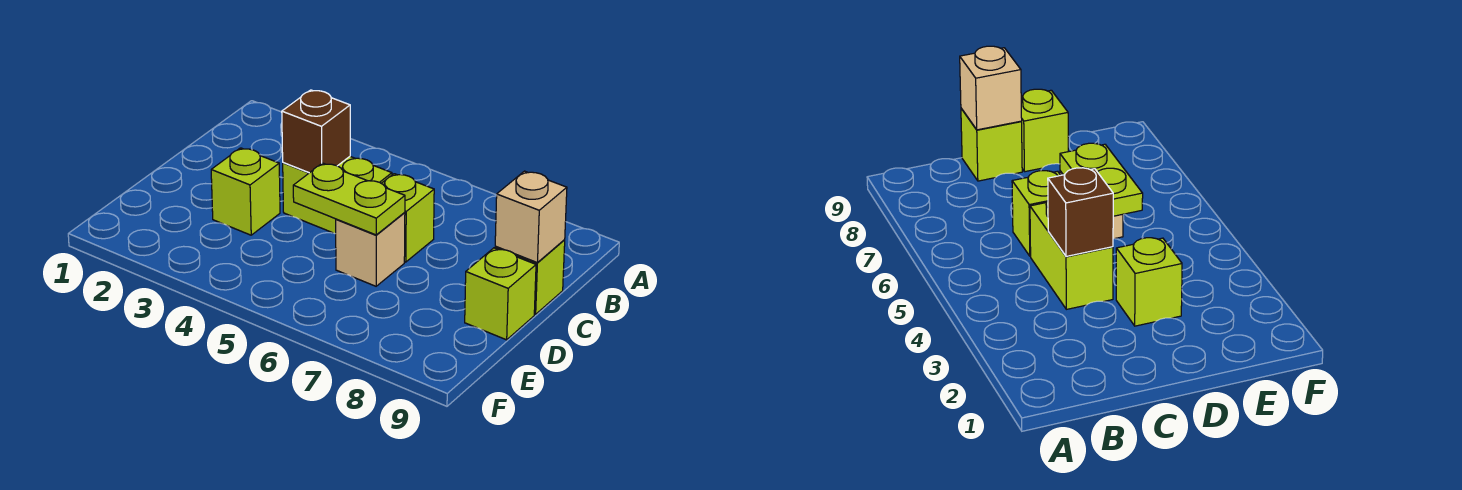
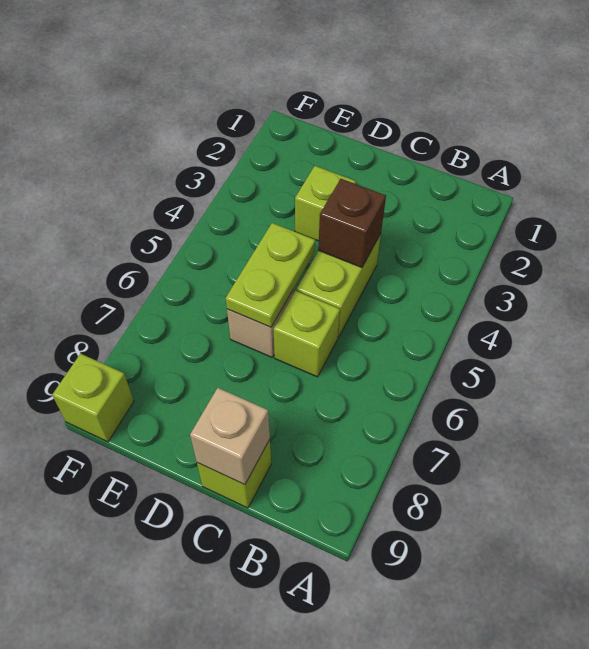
lime 1x1 brick [465,248,536,340] -> lime 1x1 brick moved to [52,354,134,442]

